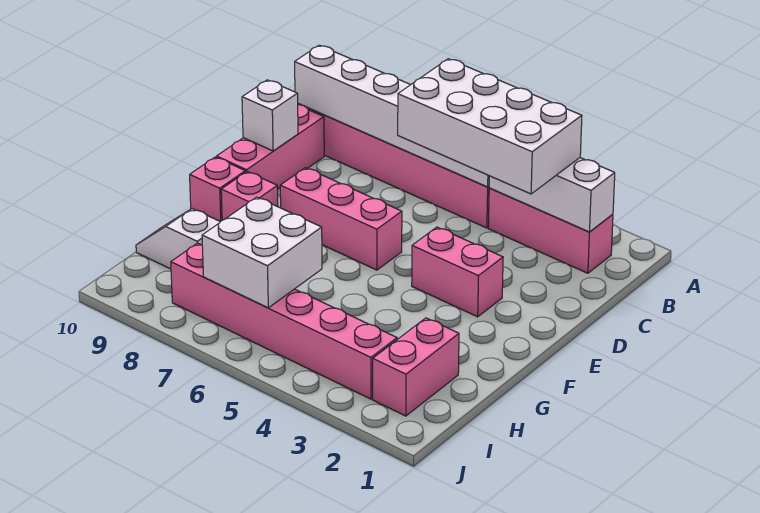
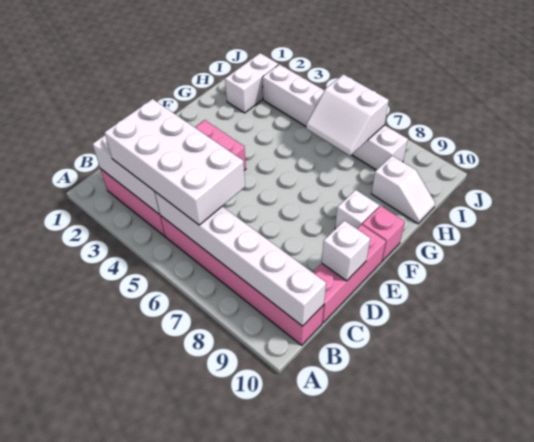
pink 1x3 brick [280,168,402,270] -> none
pink 1x1 brick [221,172,278,220] -> white 1x1 brick [335,190,379,229]
pink 1x2 brick [373,318,459,416] -> white 1x2 brick [225,53,278,113]
white 2x2 brick [202,197,322,308] -> white 2x2 slope [306,74,389,155]
pink 1x6 brick [171,243,397,399] -> white 1x6 brick [263,64,408,170]

